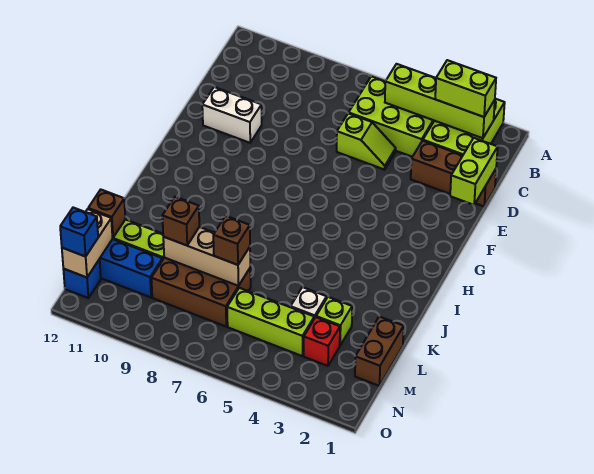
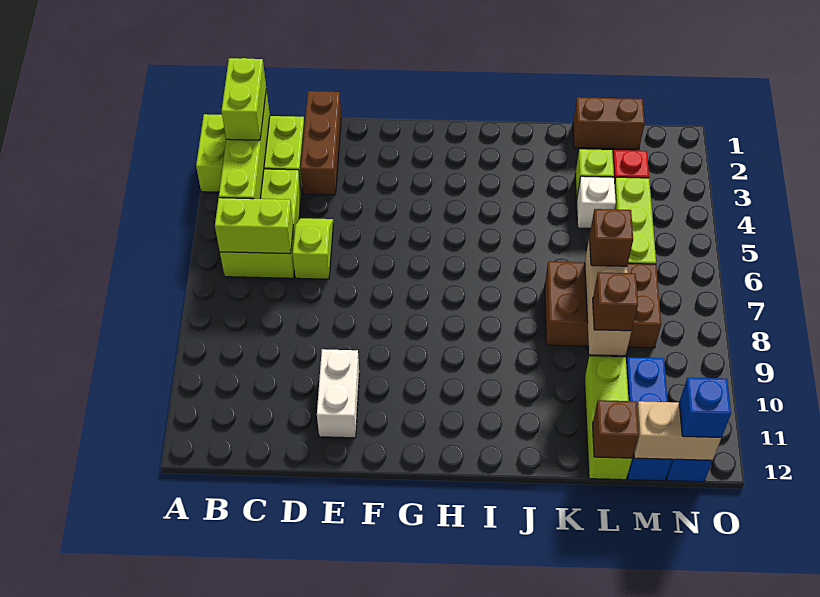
lime 1x2 brick [450,138,498,205] -> lime 1x2 brick moved to [215,198,293,254]
brown 2x3 brick [151,258,251,326] -> brown 2x3 brick turned to [545,262,661,348]

